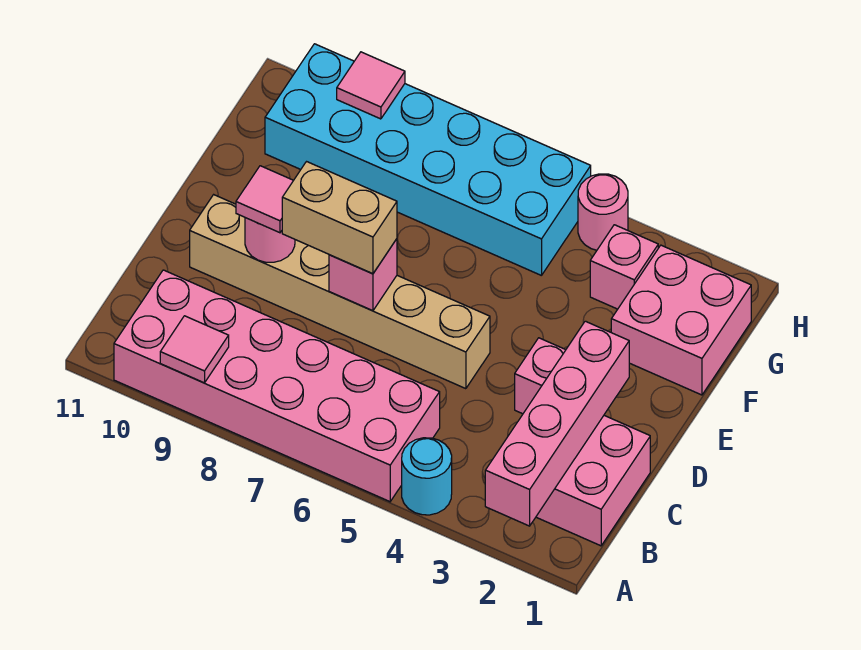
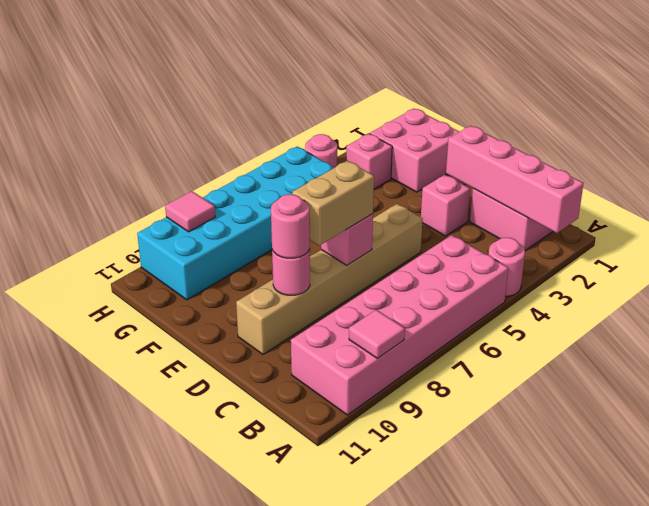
cyan 1x1 round brick [402,438,452,515] -> pink 1x1 round brick [488,238,525,296]
pink 1x1 tile [236,166,293,233] -> pink 1x1 round brick [271,194,310,258]

